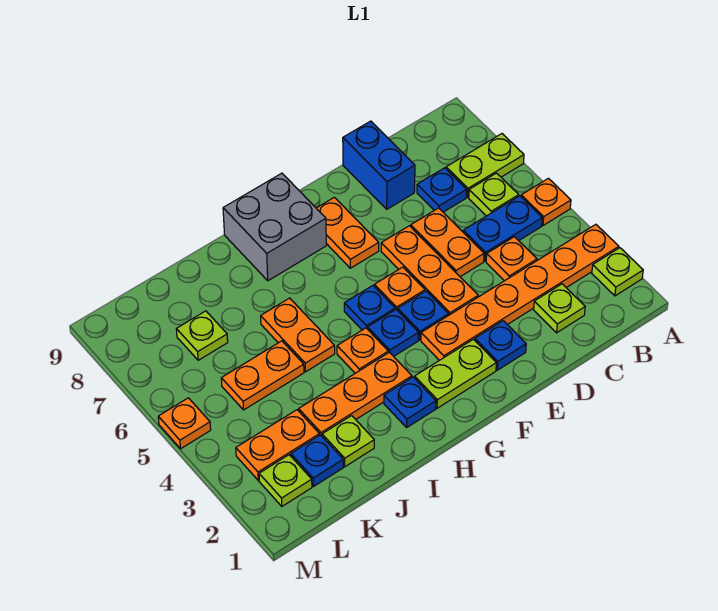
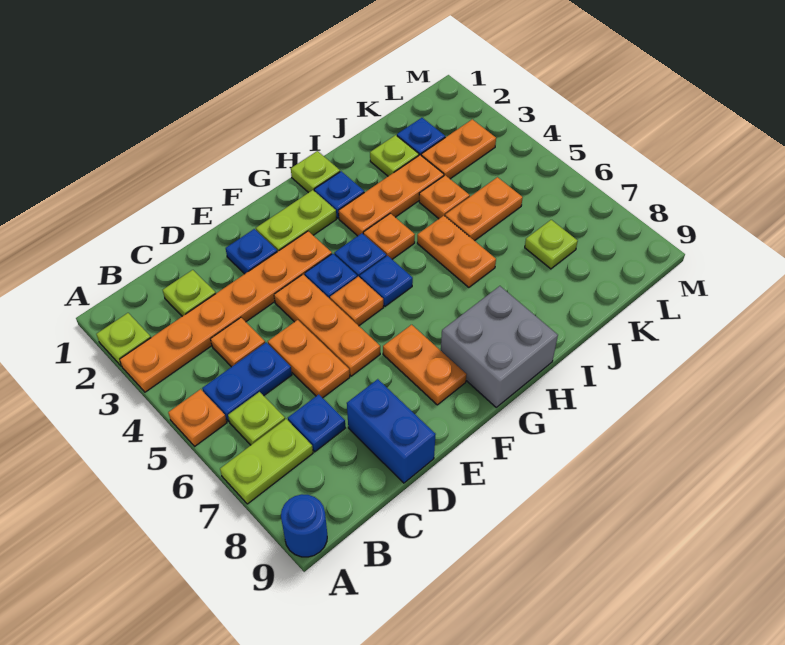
none -> blue 1x1 round brick [281,494,327,557]
lime 1x1 plate [259,455,312,506] -> lime 1x1 plate moved to [291,151,340,193]
orange 1x1 plate [158,398,211,449] -> orange 1x1 plate moved to [419,175,470,219]

